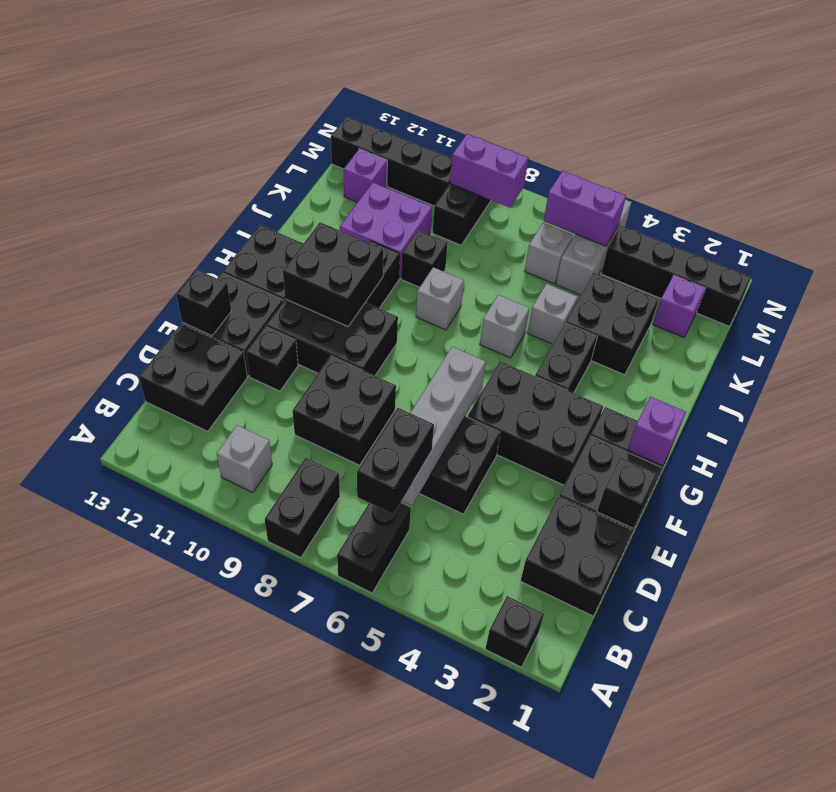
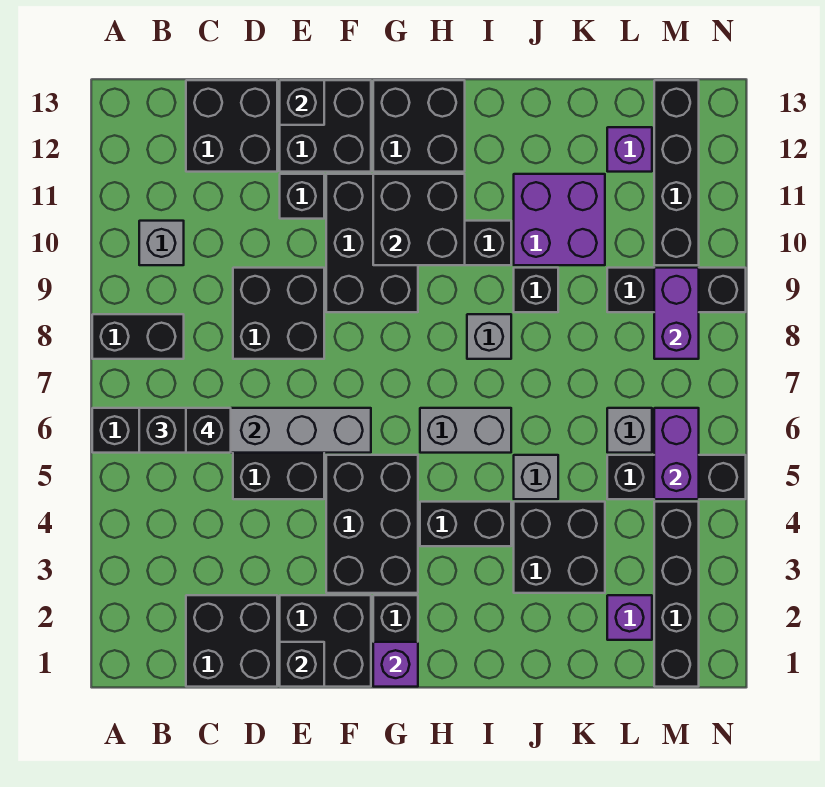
black 1x1 brick [485,596,544,667] -> black 1x1 brick moved to [186,408,231,453]
grey 1x1 brick [480,295,530,358] -> grey 1x2 brick [420,408,511,453]
grey 1x3 brick [556,200,632,295] -> black 1x3 brick [607,455,746,499]

